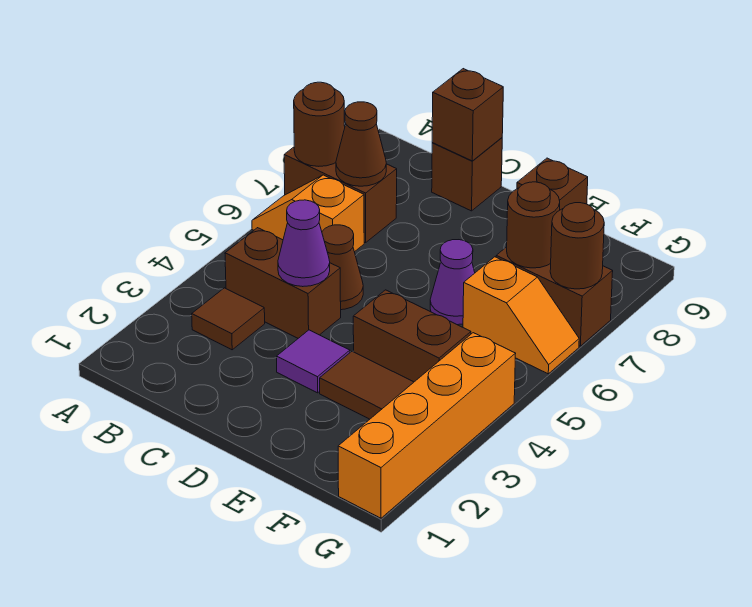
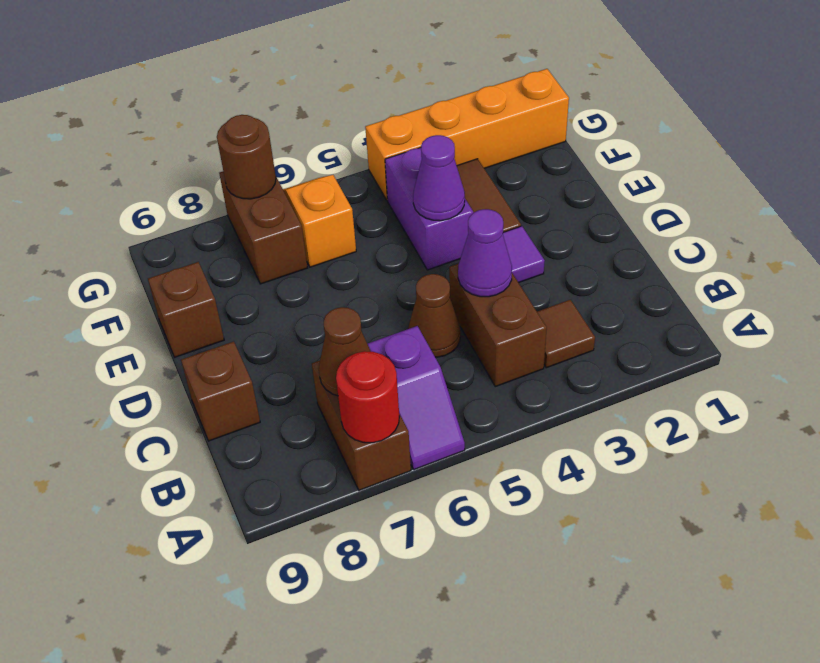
orange 1x2 slope [252,175,364,252] -> purple 1x2 slope [368,326,465,470]
brown 1x1 round brick [294,82,345,166] -> red 1x1 round brick [336,351,399,443]
brown 1x1 brick [432,69,503,161] -> none
brown 1x2 brick [353,290,471,382] -> purple 1x2 brick [385,148,473,270]
purple 1x1 cone [430,240,475,325] -> purple 1x1 cone moved to [413,135,465,221]
brown 1x1 round brick [507,182,560,268] -> none

